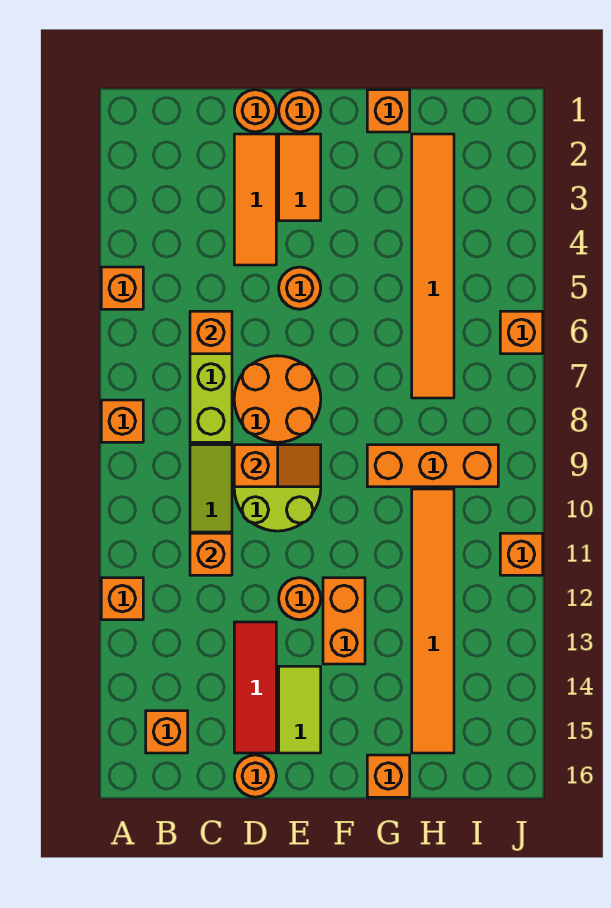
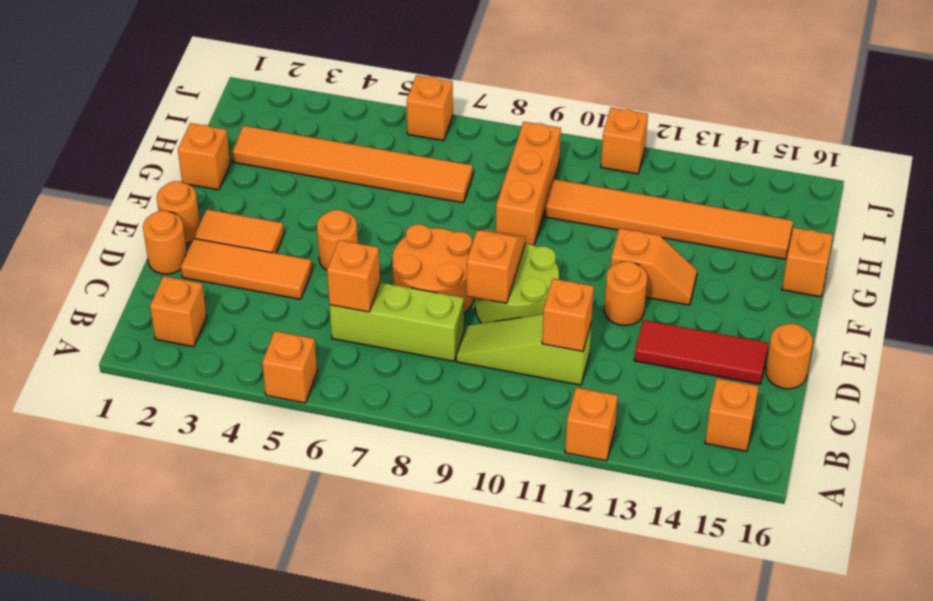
orange 1x1 brick [101,400,143,442] -> orange 1x1 brick moved to [150,276,207,347]
lime 1x2 tile [279,666,321,753] -> none
orange 1x2 brick [323,578,365,664] -> orange 1x2 slope [611,228,697,305]

